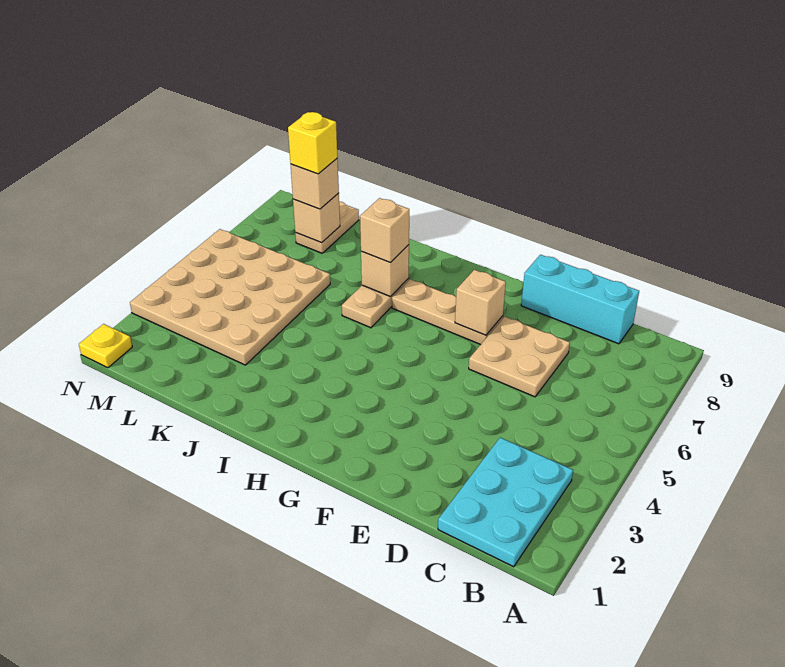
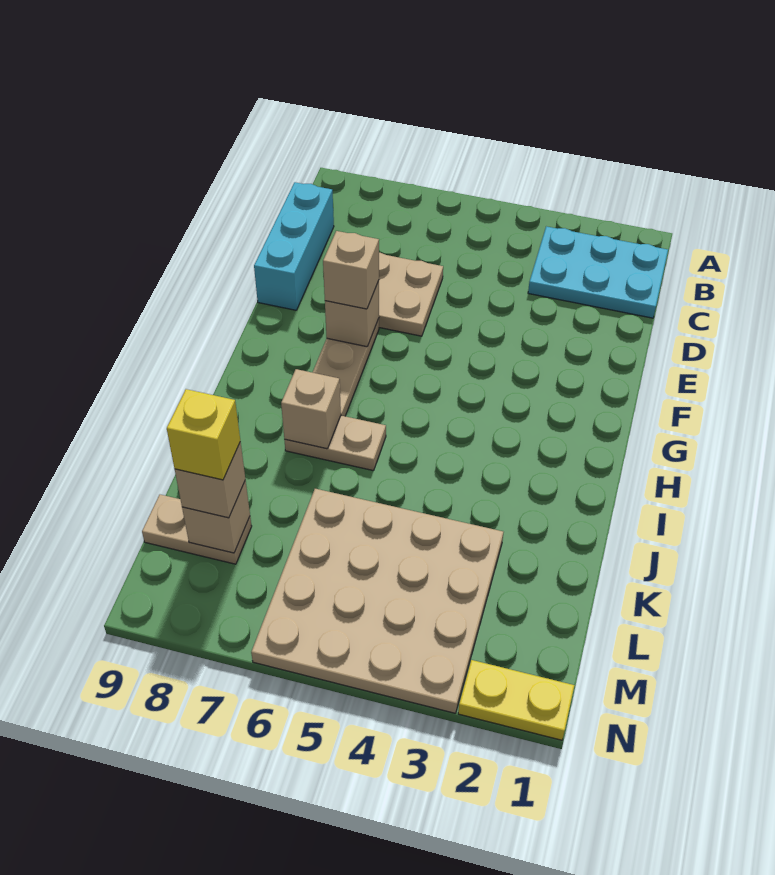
tan 1x1 brick [360,198,409,262] -> tan 1x1 brick moved to [323,231,379,309]
yellow 1x1 plate [79,324,132,368] -> yellow 1x2 plate [458,660,574,740]

